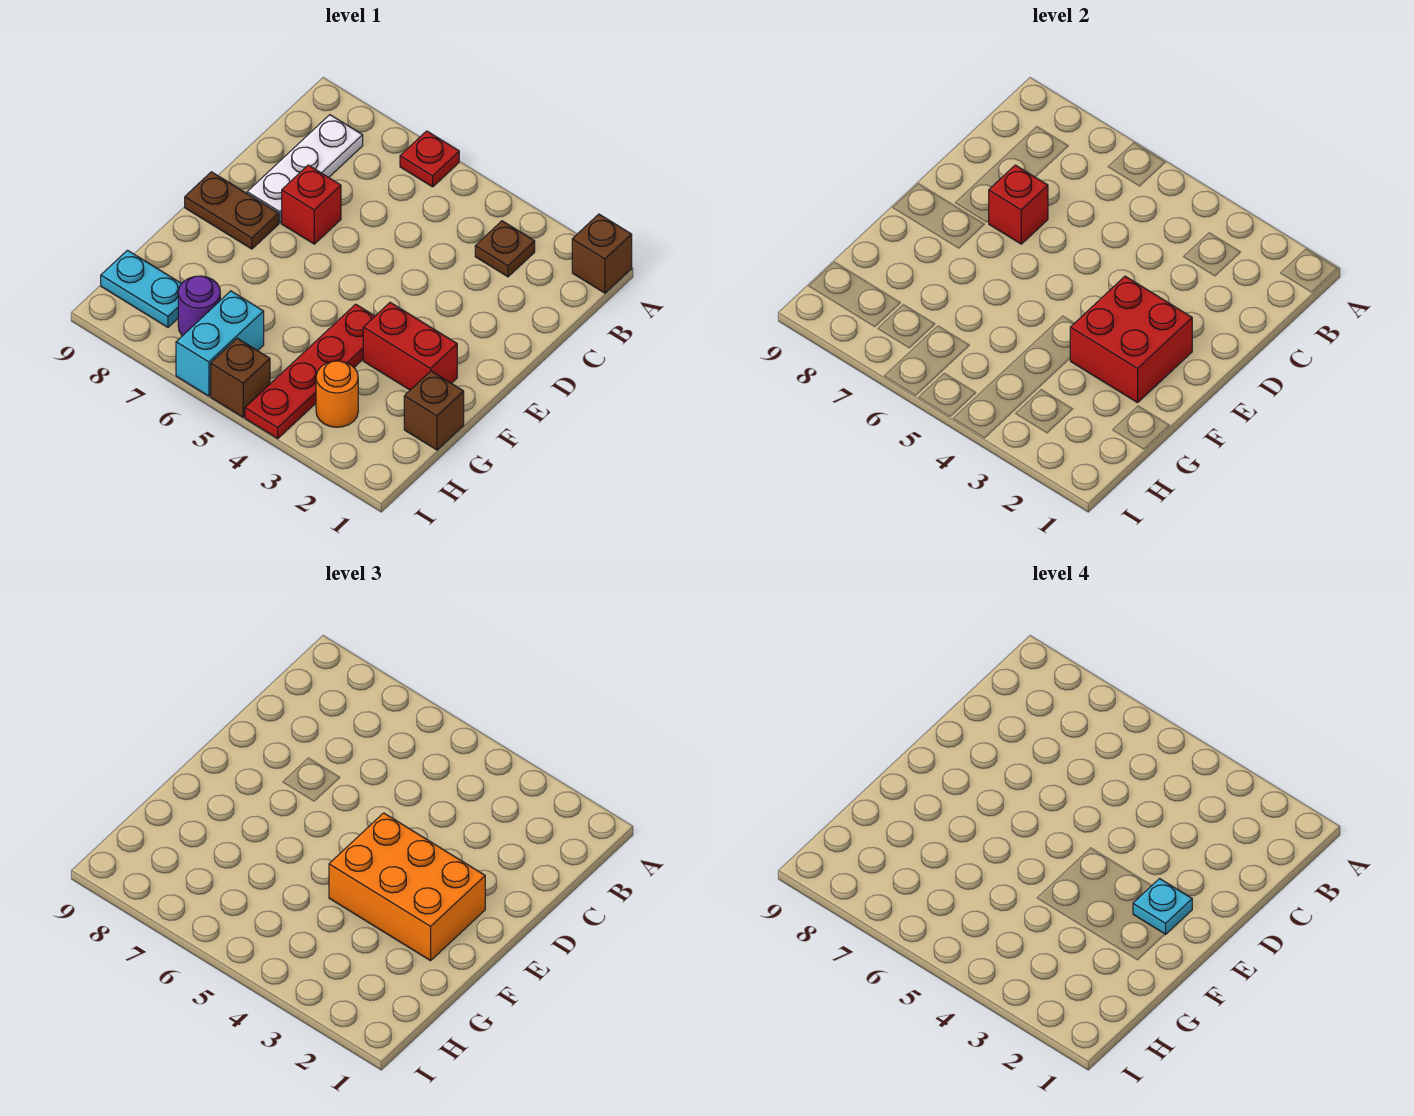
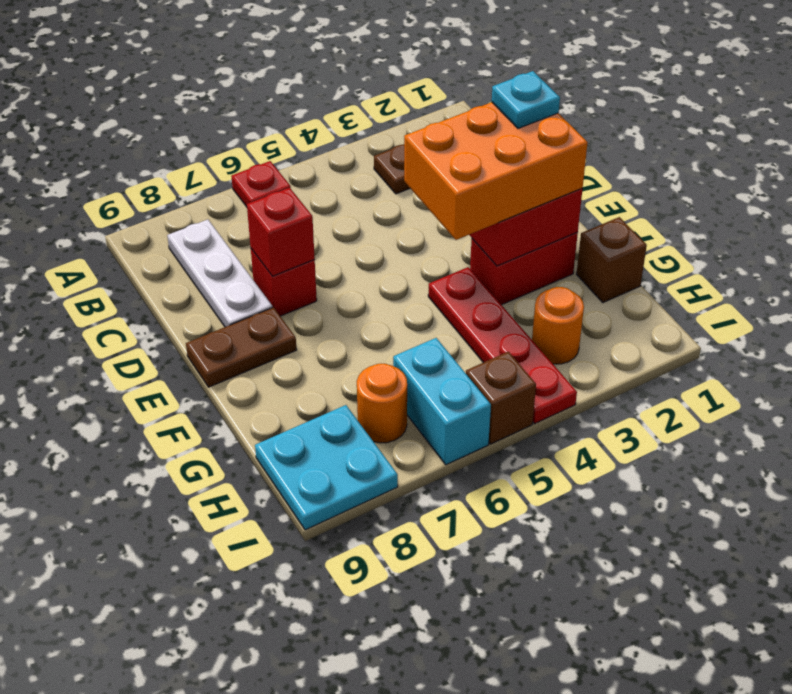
brown 1x1 brick [572,214,632,293] -> none
purple 1x1 round brick [178,276,220,336] -> orange 1x1 round brick [357,364,407,443]
cyan 1x2 plate [101,250,181,327] -> cyan 2x2 plate [255,405,398,530]

